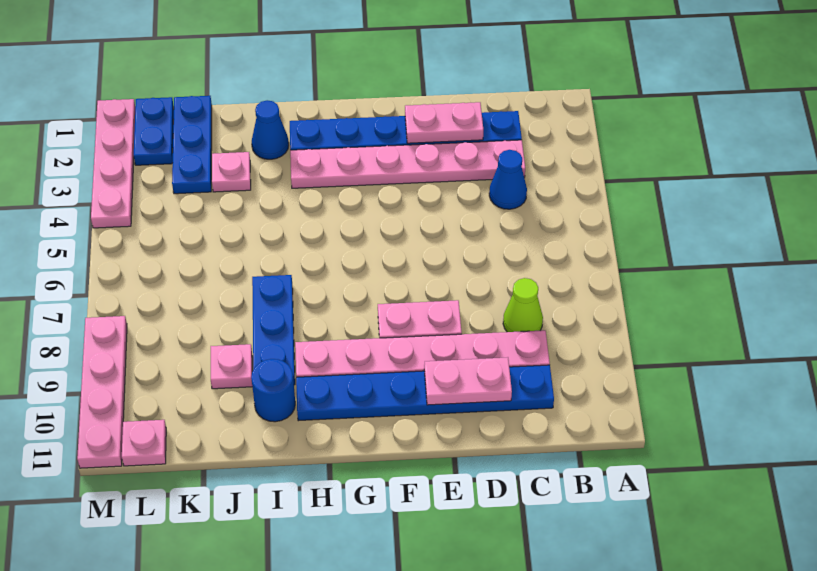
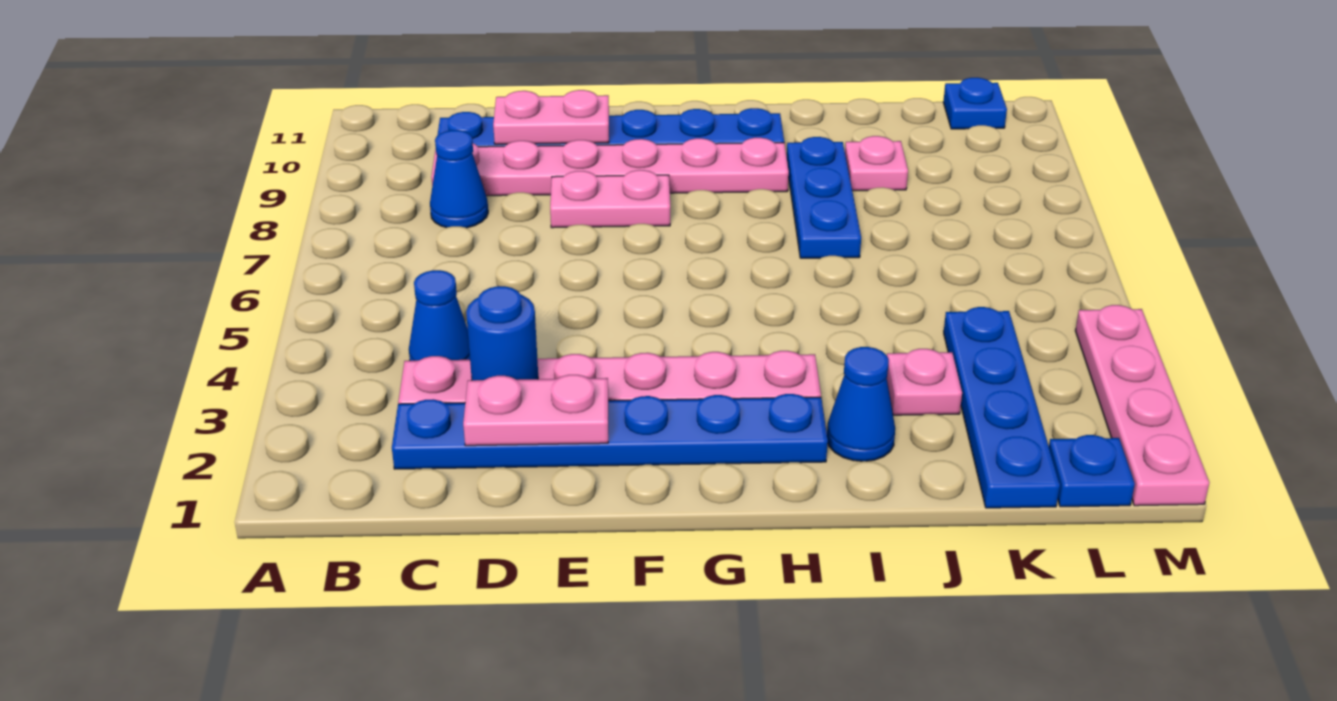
lime 1x1 cone [503,278,543,332] -> blue 1x1 cone [430,130,488,228]
blue 1x1 round brick [251,359,295,422] -> blue 1x1 round brick moved to [466,286,538,380]
blue 1x3 plate [172,96,212,194] -> blue 1x4 plate [944,307,1060,508]
blue 1x2 plate [134,97,174,165] -> blue 1x1 plate [1049,435,1135,507]
pink 1x1 plate [122,420,166,466] -> blue 1x1 plate [943,78,1007,129]
pink 1x4 plate [77,316,127,468] -> none

